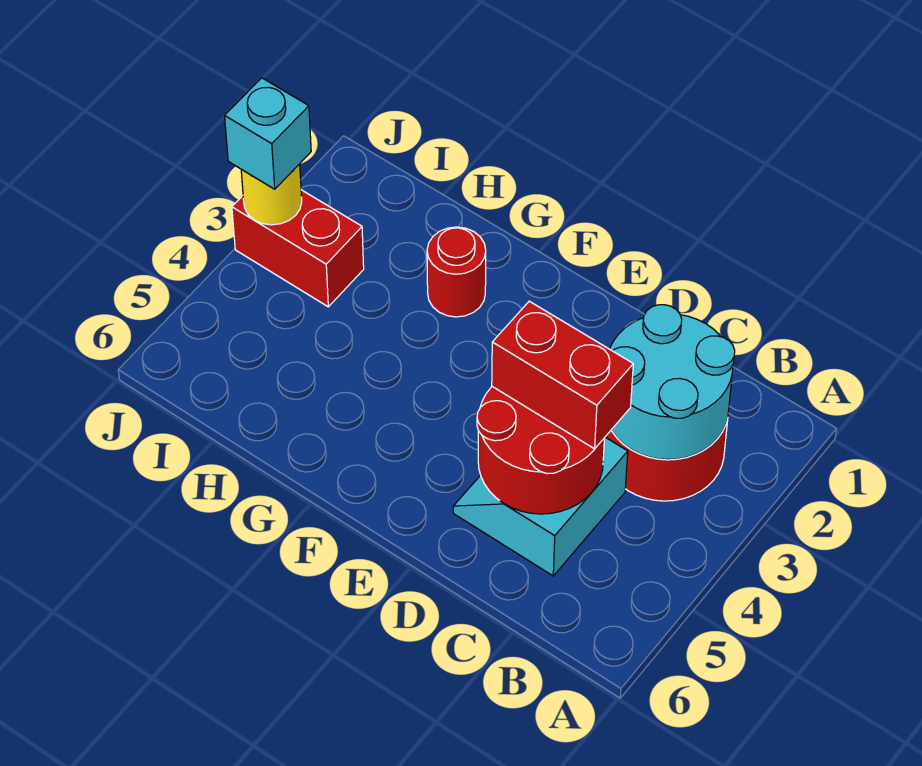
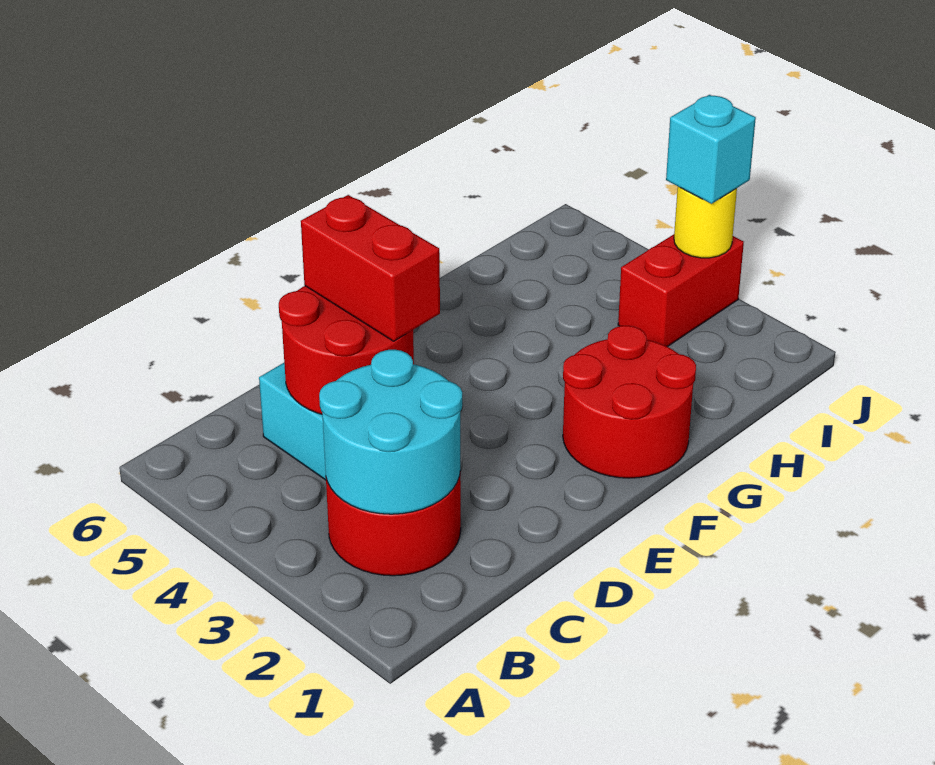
red 1x2 brick [492,301,633,449] -> red 1x2 brick turned to [301,195,440,341]
red 1x1 round brick [427,227,486,317] -> red 2x2 round brick [563,326,696,478]

